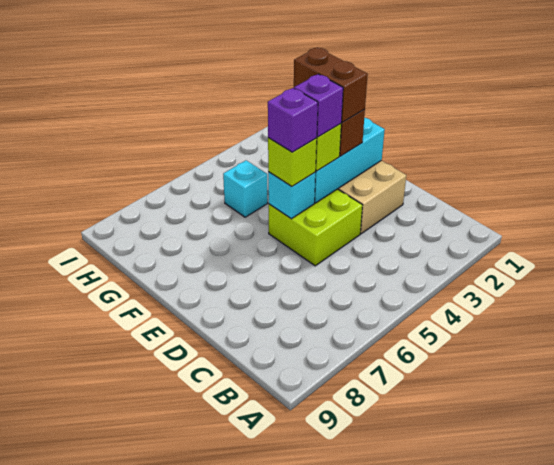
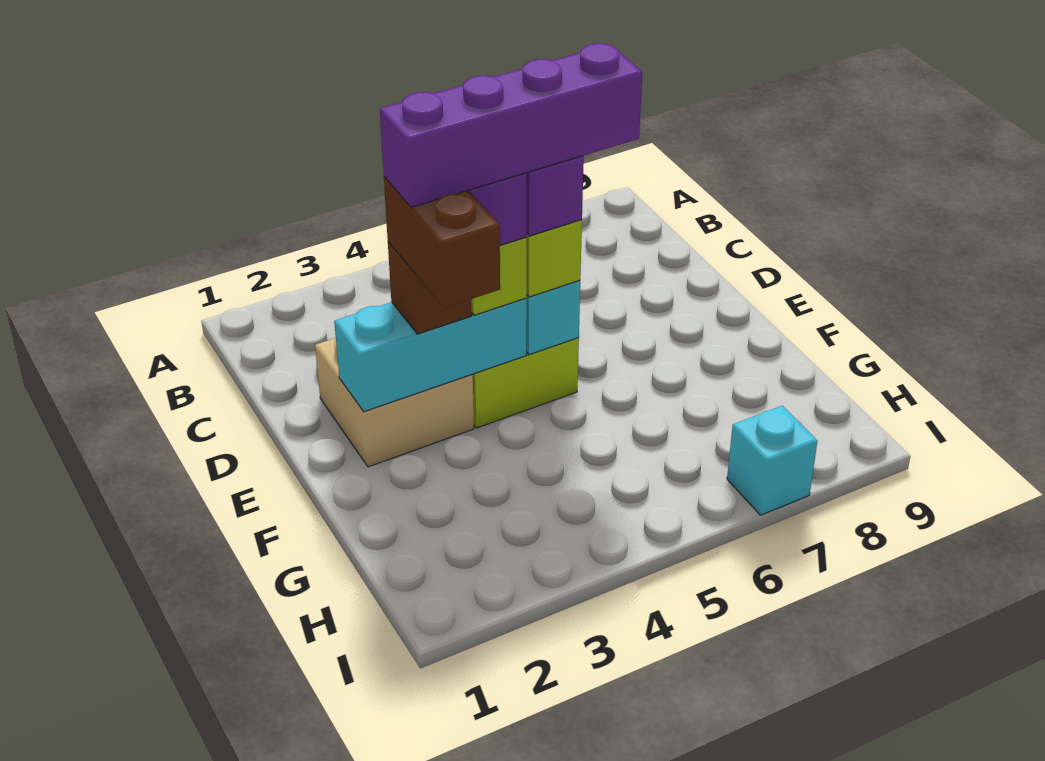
none -> purple 1x4 brick [380,44,642,207]
cyan 1x1 brick [223,160,268,217] -> cyan 1x1 brick moved to [727,406,817,515]

